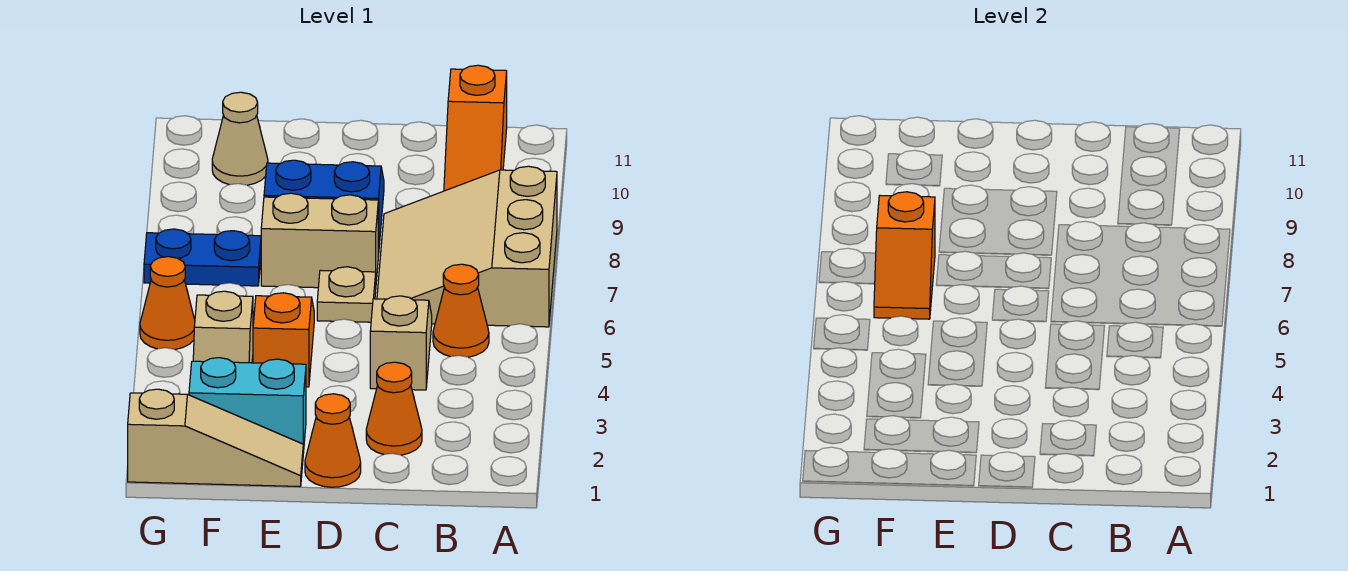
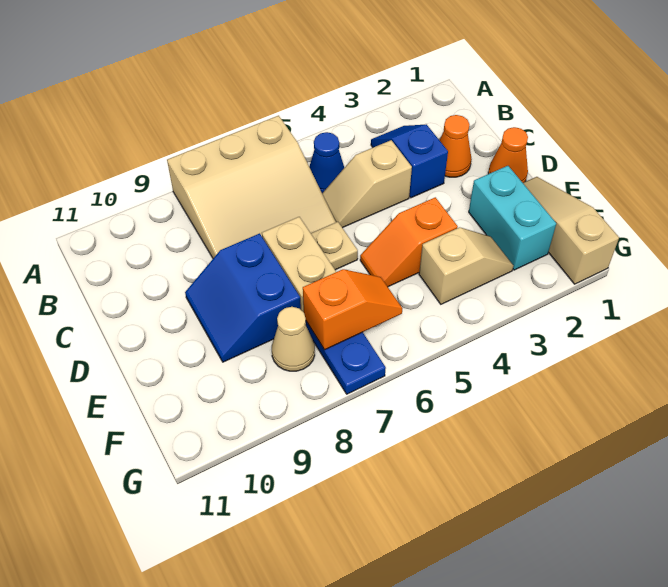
none -> blue 1x2 slope [371,125,448,198]
orange 1x1 cone [433,264,489,357] -> blue 1x1 cone [309,132,344,193]
orange 1x3 slope [444,65,507,191] -> none
tan 1x1 cone [212,92,268,185] -> tan 1x1 cone moved to [272,307,315,371]
orange 1x1 cone [140,257,195,349] -> none

